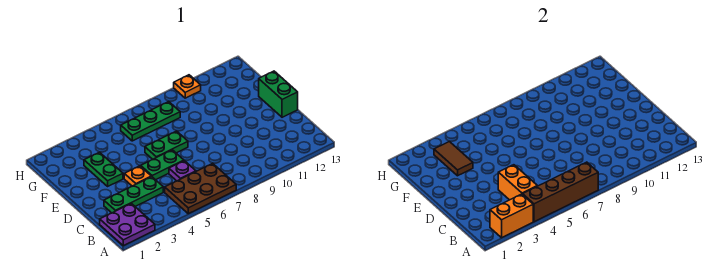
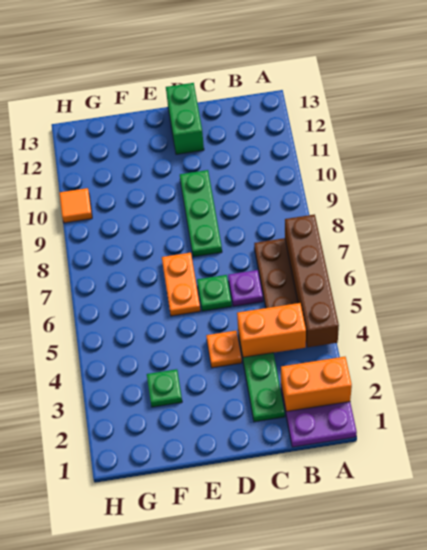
orange 1x2 brick [490,194,533,238] -> orange 1x2 brick turned to [281,357,352,412]
green 1x2 plate [141,150,184,180] -> green 1x1 plate [197,275,232,311]
green 1x2 brick [259,71,298,117] -> green 1x2 brick turned to [166,83,204,154]
green 1x2 plate [84,152,123,186] -> green 1x1 plate [147,369,182,407]
green 1x2 plate [145,131,188,159] -> orange 1x2 plate [162,253,200,316]
brown 1x2 tile [434,141,473,176] -> none
green 1x3 plate [121,102,180,141] -> green 1x3 plate moved to [180,170,222,257]
orange 1x1 plate [174,75,201,98] -> orange 1x1 tile [59,188,92,223]

